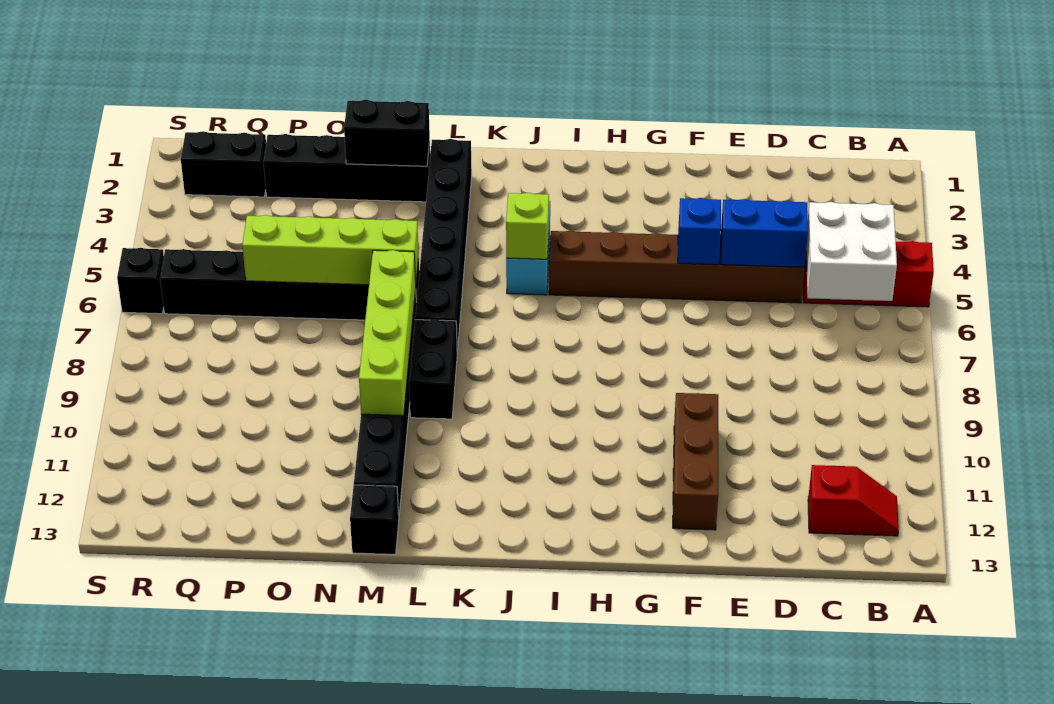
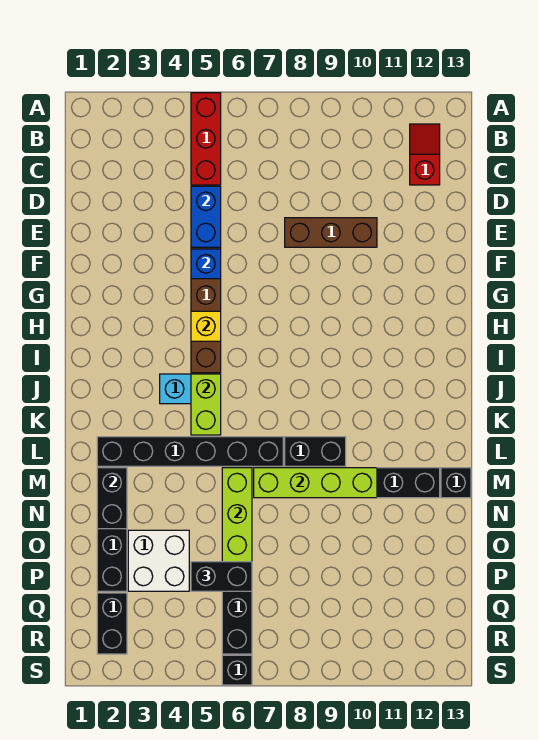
white 2x2 brick [806,202,897,301] -> white 2x2 brick moved to [128,530,189,591]
brown 1x3 brick [673,393,718,530] -> brown 1x3 brick moved to [285,218,377,247]
none -> yellow 1x1 brick [191,311,221,341]
lime 1x1 brick [506,193,549,259] -> lime 1x2 brick [191,374,221,435]
none -> black 1x2 brick [191,562,252,591]

